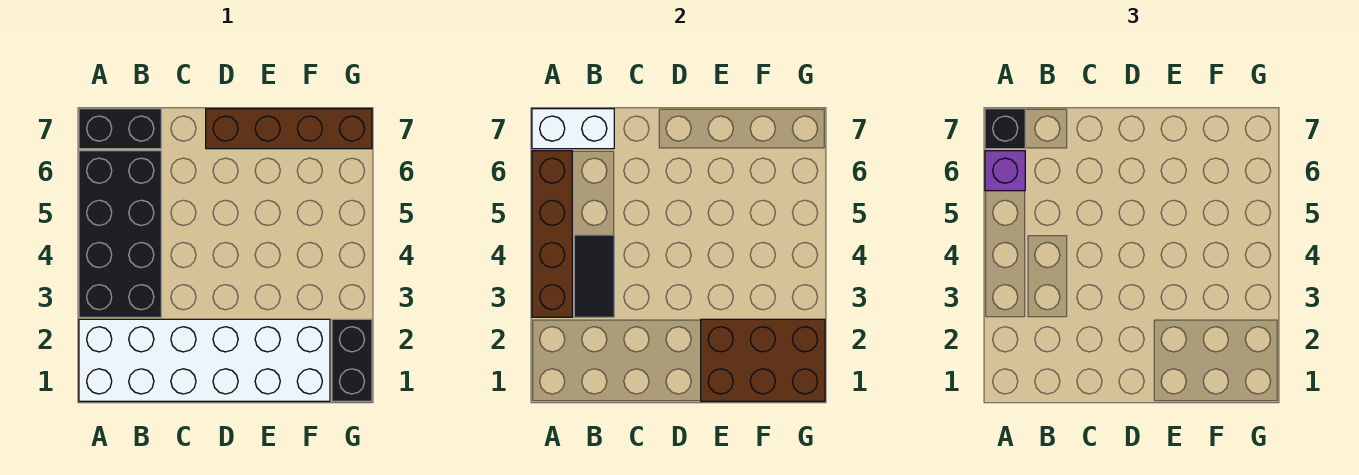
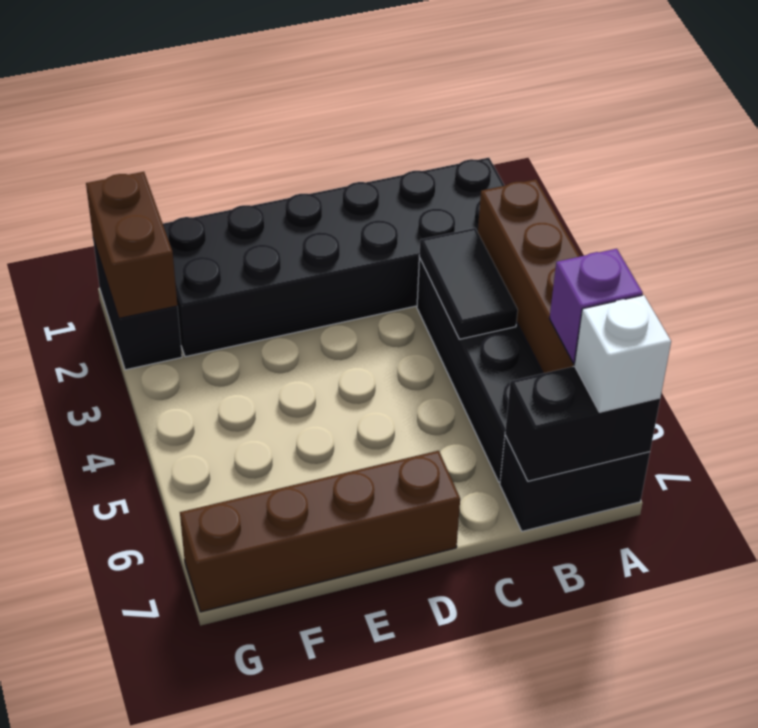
white 2x6 brick [79,319,330,401] -> black 2x6 brick [163,158,505,357]
white 1x2 brick [532,109,614,149] -> black 1x2 brick [505,366,660,481]
black 1x1 brick [985,109,1025,149] -> white 1x1 brick [575,295,671,412]
brown 2x3 brick [701,319,825,401] -> brown 1x2 brick [86,172,177,318]

